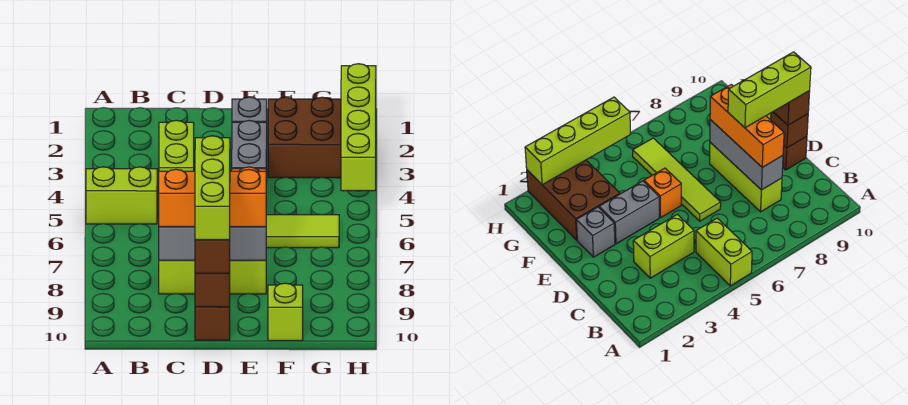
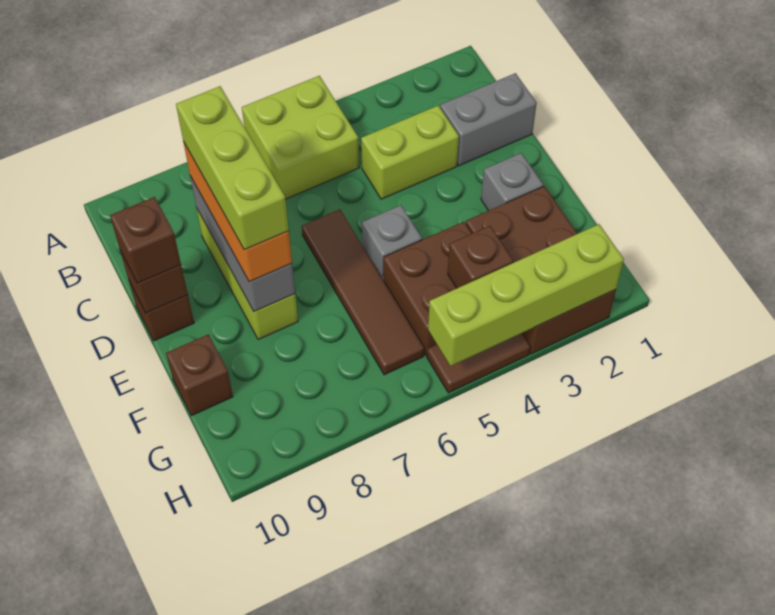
lime 1x2 brick [86,167,157,224] -> lime 2x2 brick [242,76,359,199]
lime 1x4 tile [266,215,339,248] -> brown 1x4 tile [302,209,424,375]
lime 1x3 brick [195,136,230,240] -> lime 1x3 brick turned to [176,86,289,250]
grey 1x2 brick [232,121,267,182] -> grey 1x2 brick moved to [440,73,537,166]
orange 1x1 brick [644,168,681,217] -> grey 1x1 brick [362,205,422,281]
none -> brown 2x2 brick [383,222,472,355]
lime 1x1 brick [268,283,303,341] -> brown 1x1 brick [166,334,233,416]
none -> brown 1x1 brick [448,226,513,288]
none -> brown 1x2 tile [427,333,530,393]

